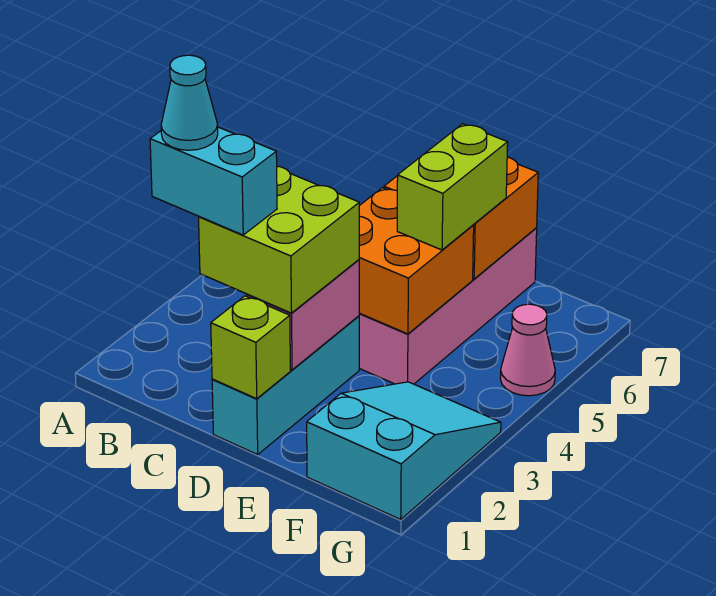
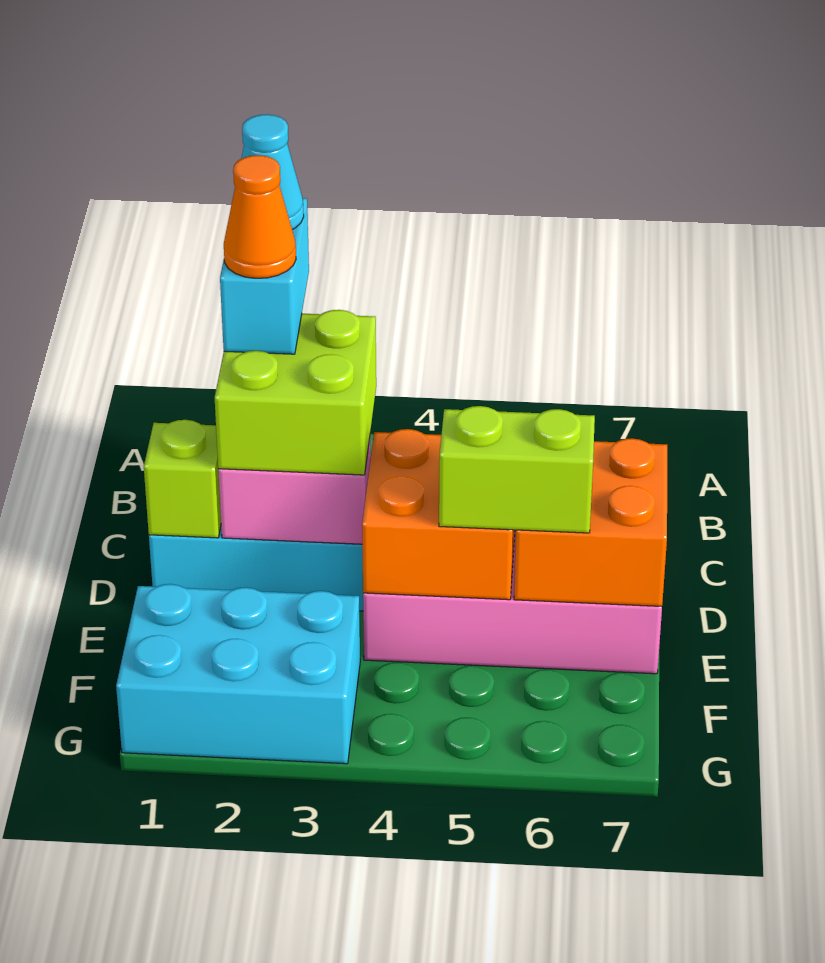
none -> orange 1x1 cone [224,155,296,278]
cyan 2x3 slope [307,382,501,519] -> cyan 2x3 brick [116,584,360,764]
pink 1x1 cone [500,304,555,396] -> none

